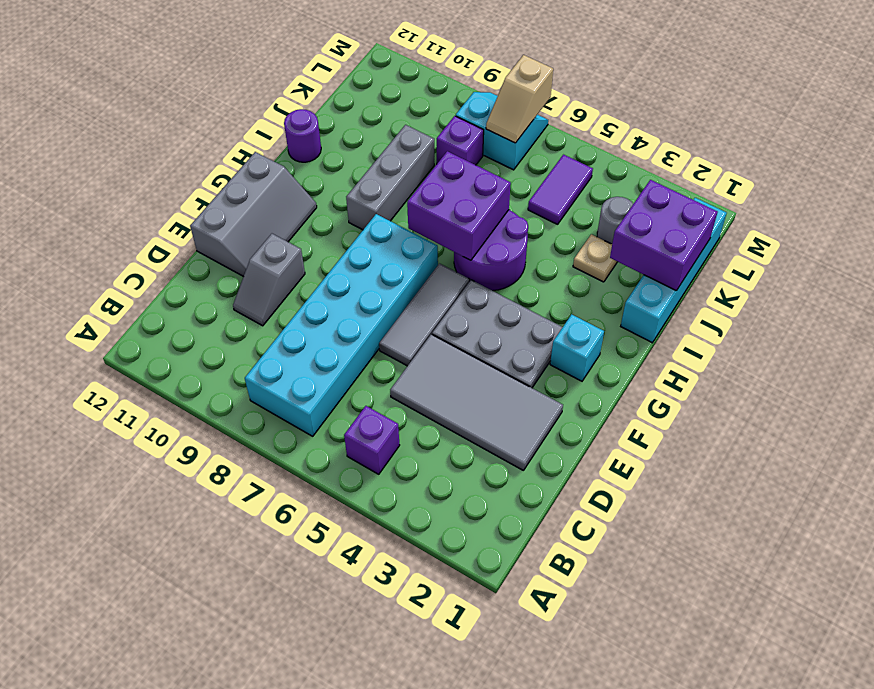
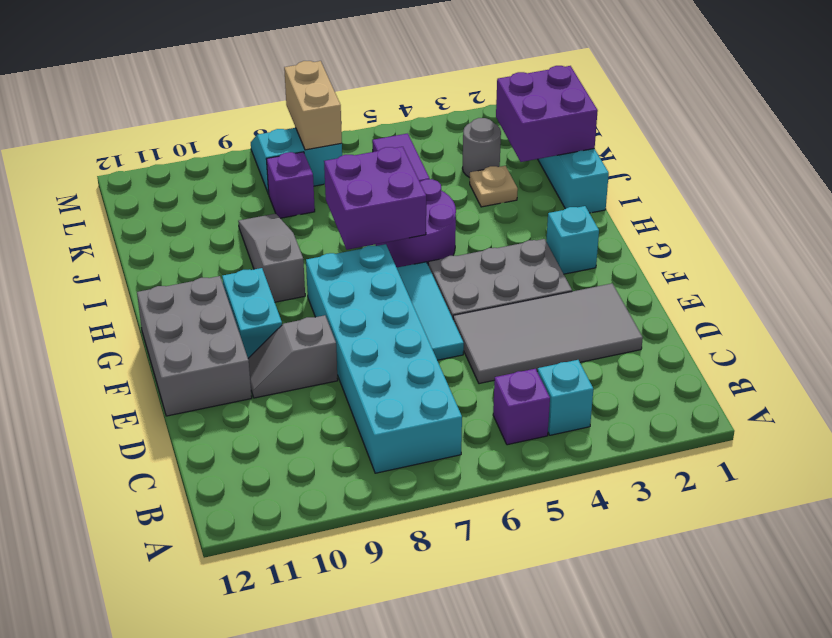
none -> cyan 1x1 brick [538,360,593,435]
grey 1x2 slope [233,234,305,326] -> grey 1x2 slope turned to [248,315,338,398]
grey 1x3 tile [379,264,470,366] -> cyan 1x3 tile [397,262,464,360]
grey 2x3 slope [190,152,317,277] -> grey 2x3 brick [137,276,252,416]
none -> cyan 1x2 brick [222,268,282,358]
grey 1x3 brick [346,125,434,230] -> grey 1x3 slope [238,214,305,302]
purple 1x1 round brick [284,109,321,162] -> none
tan 1x2 slope [486,55,553,143] -> tan 1x2 brick [284,61,342,150]

